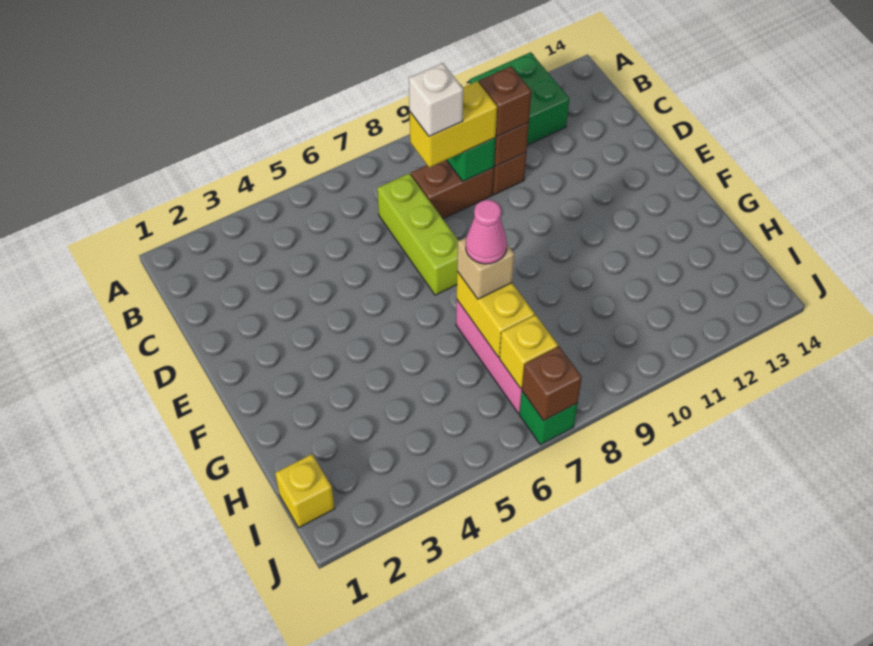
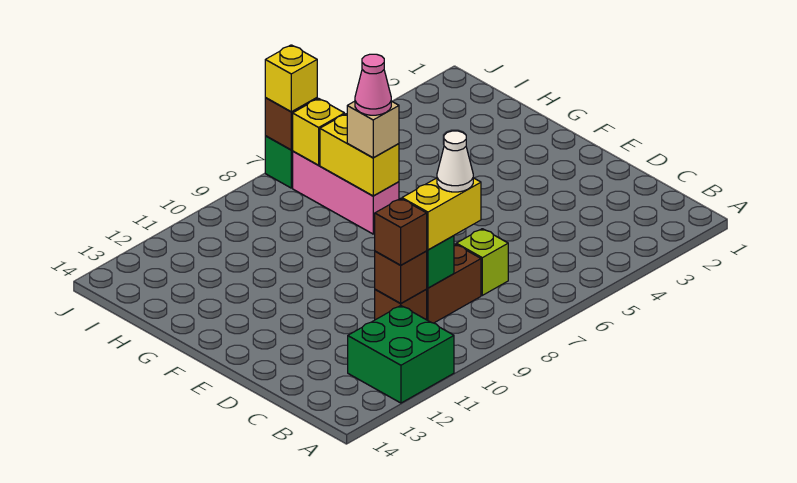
lime 1x3 brick [377,173,459,295] -> lime 1x1 brick [456,229,508,295]
white 1x1 brick [409,63,463,137] -> white 1x1 cone [437,131,473,192]
yellow 1x1 brick [275,454,335,528] -> yellow 1x1 brick moved to [265,45,317,112]

